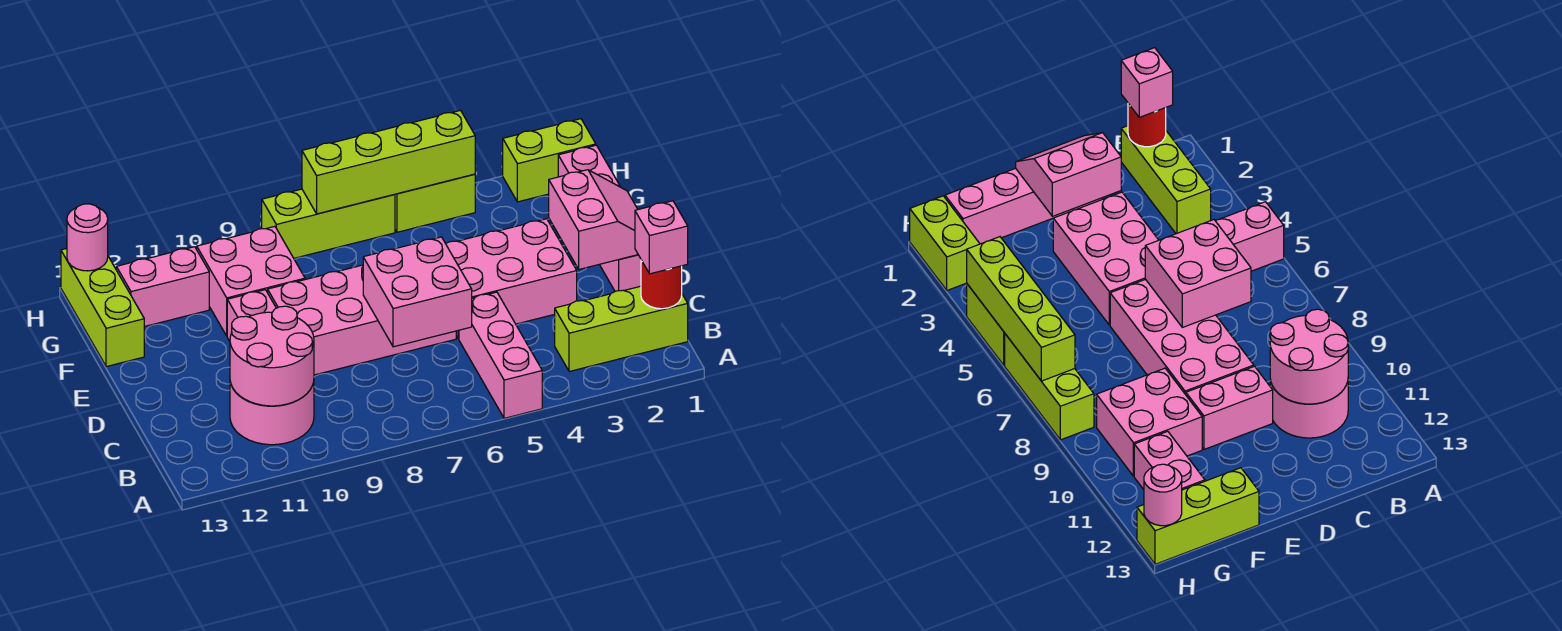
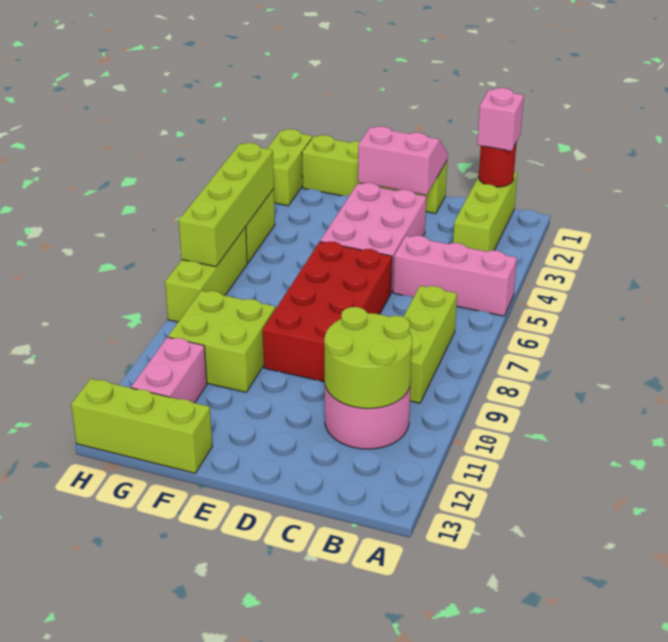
none -> lime 1x3 brick [403,286,457,403]
pink 2x2 round brick [230,306,314,406] -> lime 2x2 round brick [324,307,412,409]
pink 2x2 brick [363,237,472,347] -> none
pink 1x4 brick [558,145,641,291] -> lime 1x4 brick [302,135,447,214]
pink 2x4 brick [268,265,456,375] -> red 2x4 brick [263,242,392,382]
pink 1x2 brick [227,290,276,341] -> none
pink 2x2 brick [197,226,305,336] -> lime 2x2 brick [168,291,275,392]
pink 1x1 round brick [67,204,108,271] -> none

